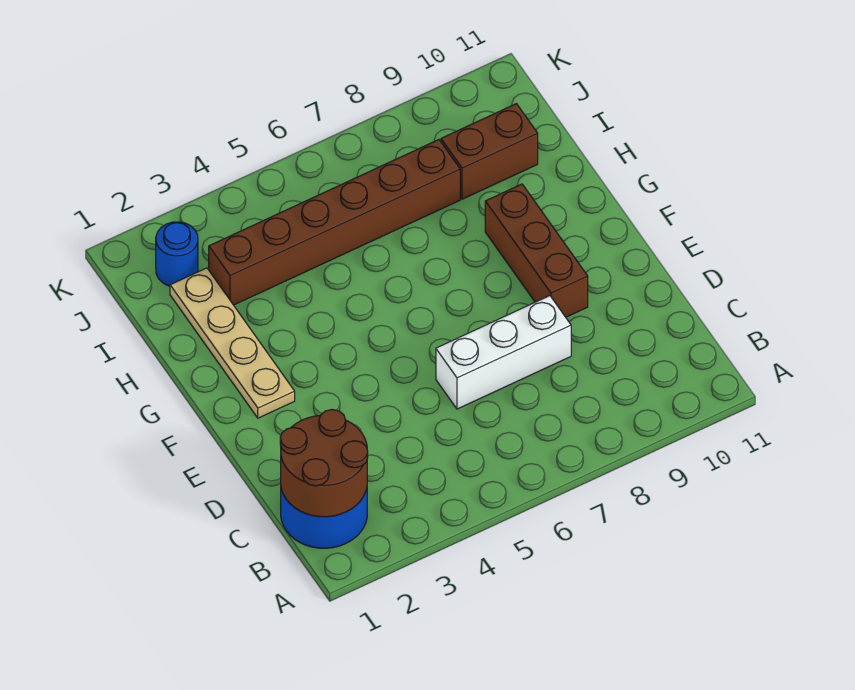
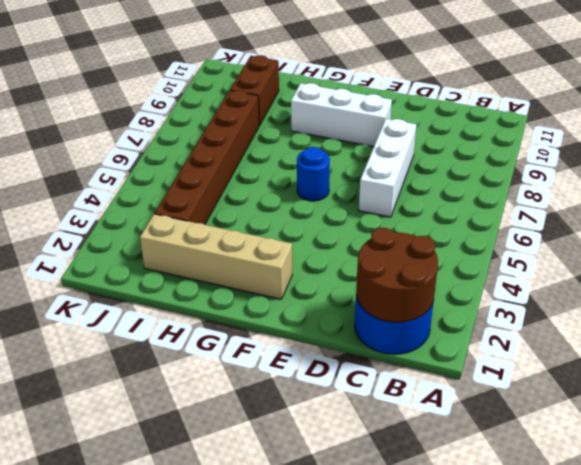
brown 1x3 brick [485,184,588,317] -> white 1x3 brick [291,83,392,147]
tan 1x4 plate [170,268,295,418] -> tan 1x4 brick [140,214,292,299]
blue 1x1 round brick [156,222,198,286] -> blue 1x1 round brick moved to [297,147,330,201]

